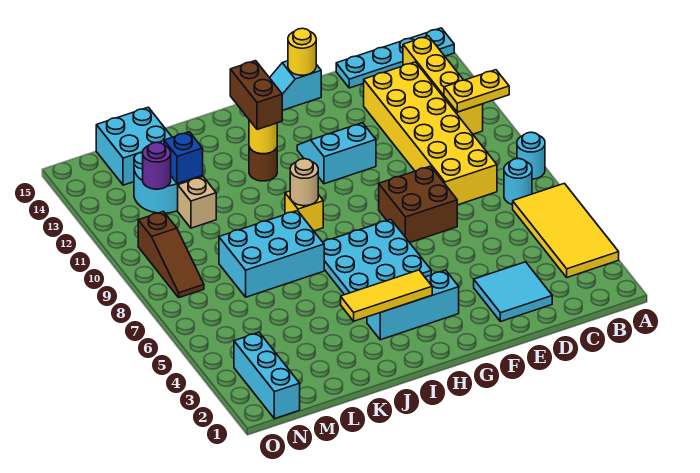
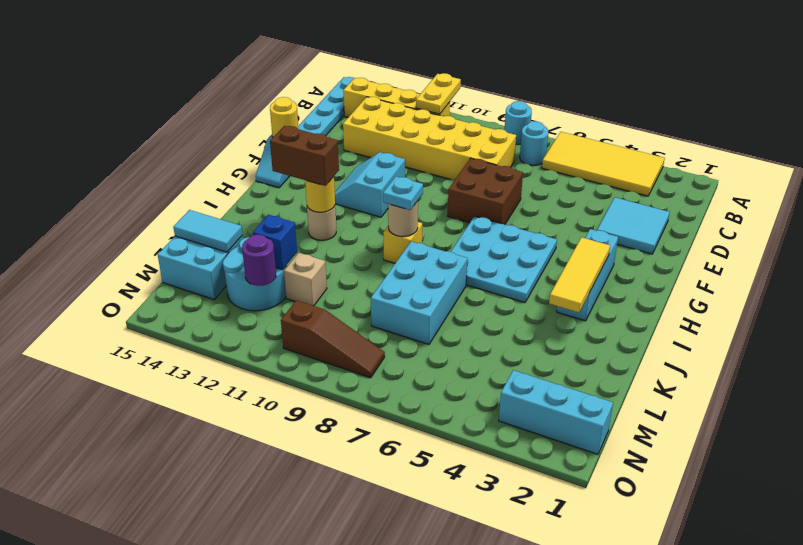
none -> cyan 1x1 plate [383,176,423,210]
brown 1x1 round brick [249,147,277,181] -> tan 1x1 round brick [307,206,336,240]
none -> cyan 1x2 tile [173,210,242,252]

